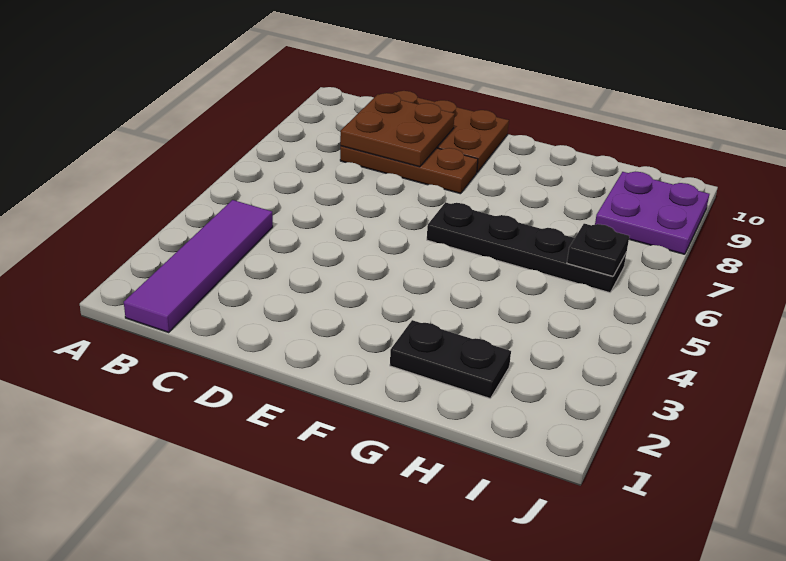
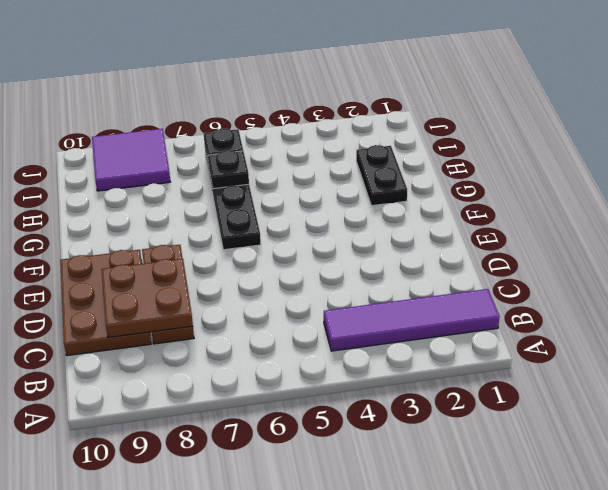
none -> black 1x1 plate [208,151,249,189]
purple 2x2 plate [595,172,709,254] -> purple 2x2 tile [92,129,170,191]

